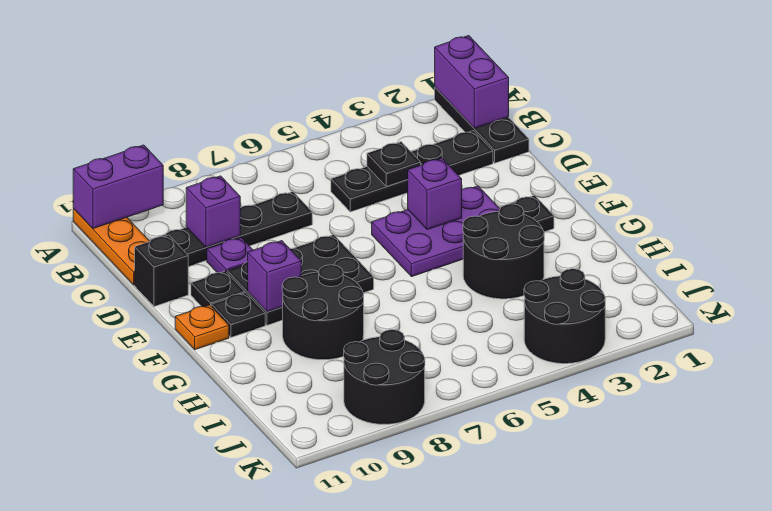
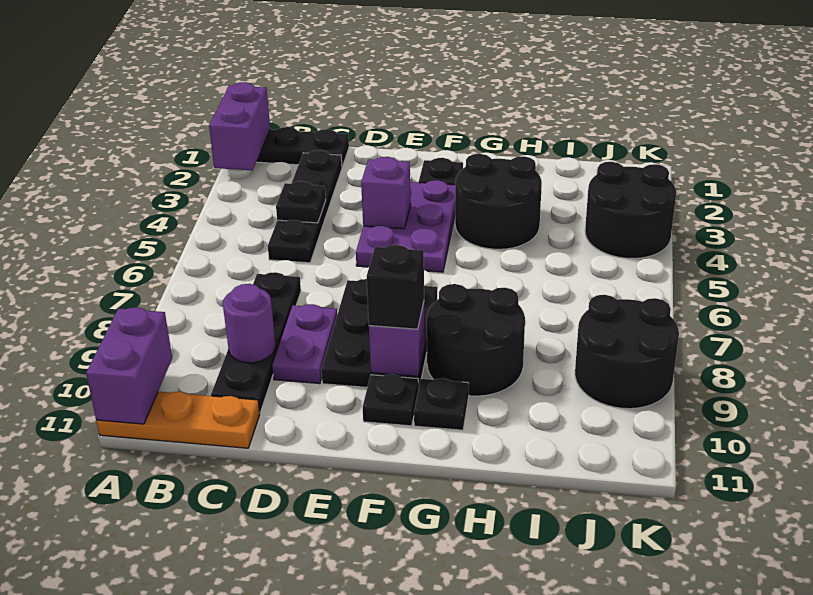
purple 1x2 brick [435,36,509,128] -> purple 1x2 brick turned to [209,82,270,171]
purple 1x1 brick [186,176,240,247] -> purple 1x1 round brick [223,284,275,363]
purple 1x1 plate [207,238,253,273] -> purple 1x2 plate [272,304,337,384]
black 1x1 brick [135,235,188,307] -> black 1x1 brick moved to [367,245,424,329]
black 1x1 plate [191,271,245,307] -> black 1x1 plate moved to [414,378,469,430]
orange 1x1 plate [175,305,229,350] -> none

